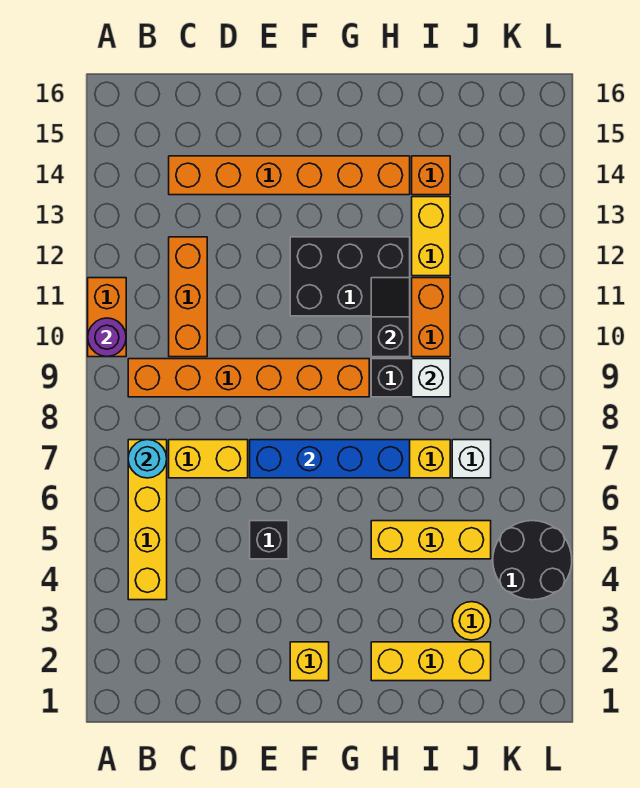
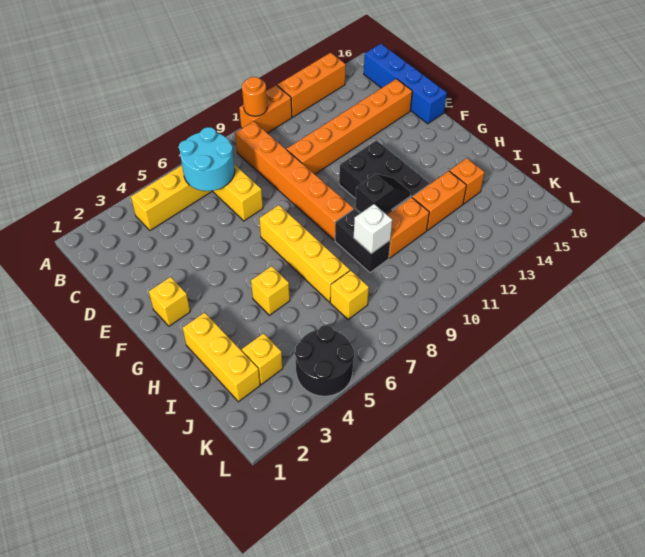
purple 1x1 round brick [88,318,126,357] -> orange 1x1 round brick [242,77,267,116]
cyan 1x1 round brick [128,440,167,478] -> cyan 2x2 round brick [179,127,235,191]
orange 1x3 brick [169,237,207,357] -> orange 1x3 brick moved to [277,53,346,117]
orange 1x6 brick [169,156,410,195] -> orange 1x6 brick turned to [287,79,412,174]
black 1x1 brick [250,521,288,559] -> none
blue 1x4 brick [250,440,410,478] -> blue 1x4 brick moved to [364,44,447,124]
yellow 1x3 brick [371,521,491,559] -> yellow 1x1 brick [251,266,290,315]
yellow 1x2 brick [412,197,450,276] -> orange 1x2 brick [412,171,467,230]
yellow 1x1 round brick [452,602,491,640] -> yellow 1x1 brick [242,333,283,384]
white 1x1 brick [452,440,491,478] -> yellow 1x1 brick [330,270,369,320]

